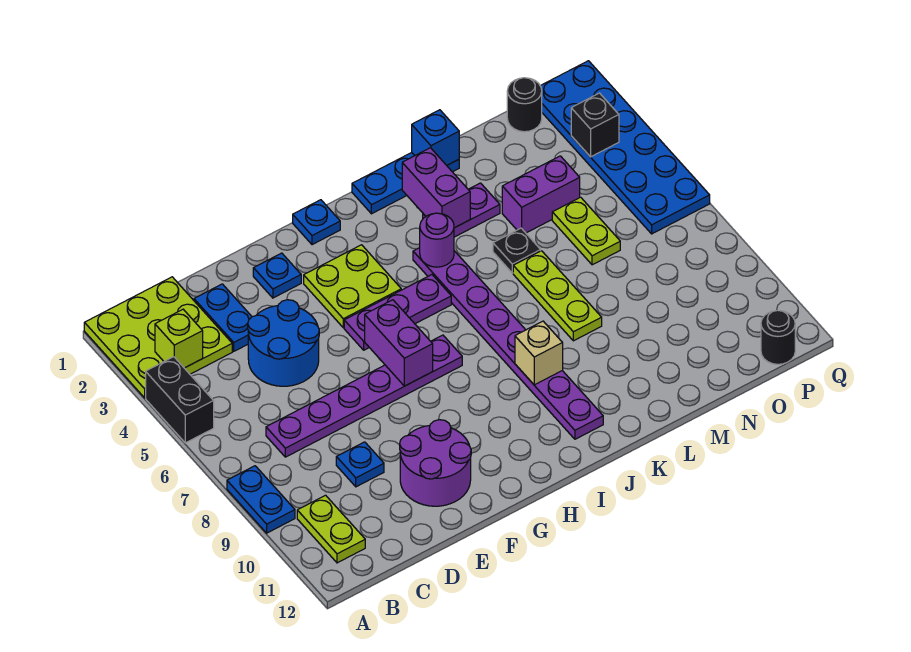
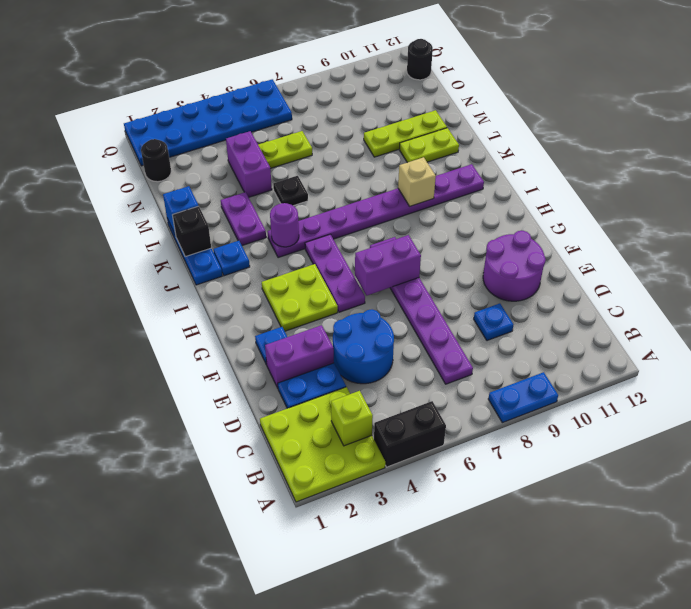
lime 1x2 plate [297,495,365,563] -> lime 1x2 plate moved to [400,128,459,163]
blue 1x1 plate [293,200,340,245] -> blue 1x1 plate moved to [213,241,250,276]
purple 1x2 brick [402,148,470,228] -> purple 1x2 brick moved to [265,325,334,388]
lime 1x3 plate [513,251,602,341] -> lime 1x3 plate moved to [364,110,447,157]
black 1x1 brick [571,93,619,157] -> black 1x1 brick moved to [173,206,211,257]

